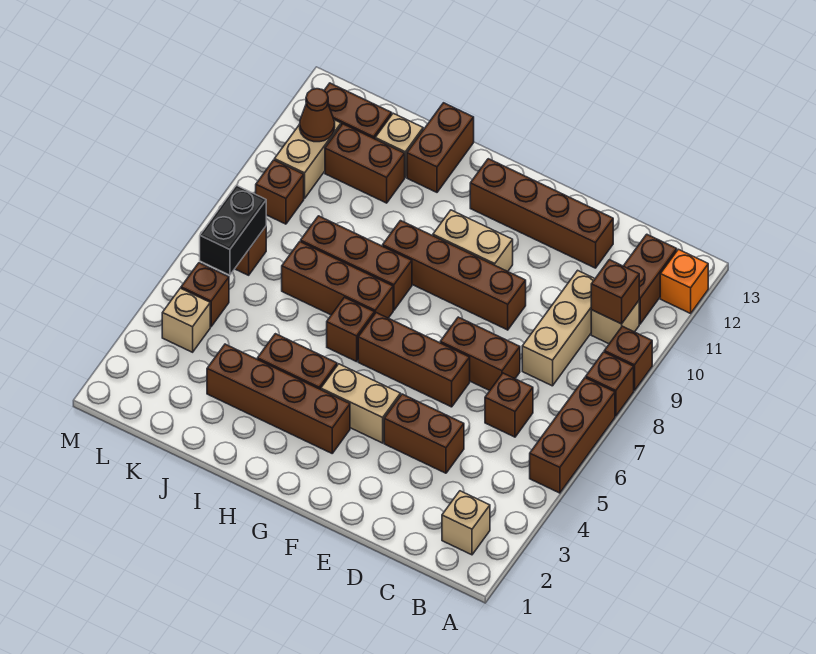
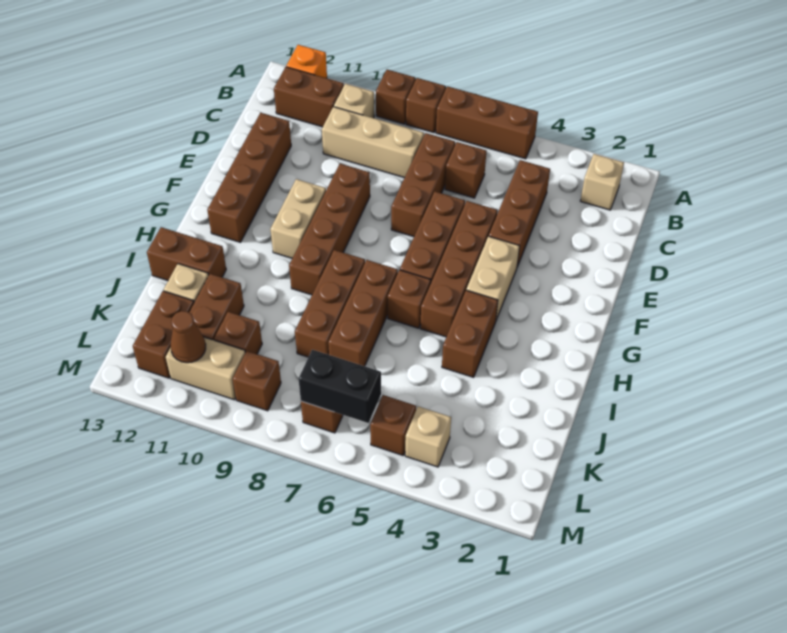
brown 1x1 brick [591,260,639,324] -> brown 1x1 brick moved to [214,312,262,354]
brown 1x2 brick [384,394,464,473] -> brown 1x3 brick [489,160,550,267]
brown 1x2 brick [440,317,520,391] -> brown 1x3 brick [391,133,455,237]
brown 1x4 brick [207,344,350,453] -> brown 1x4 brick moved to [420,201,497,337]

